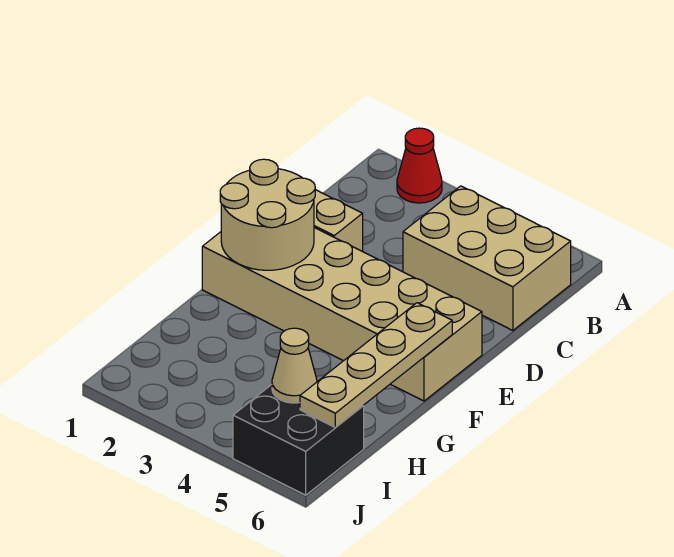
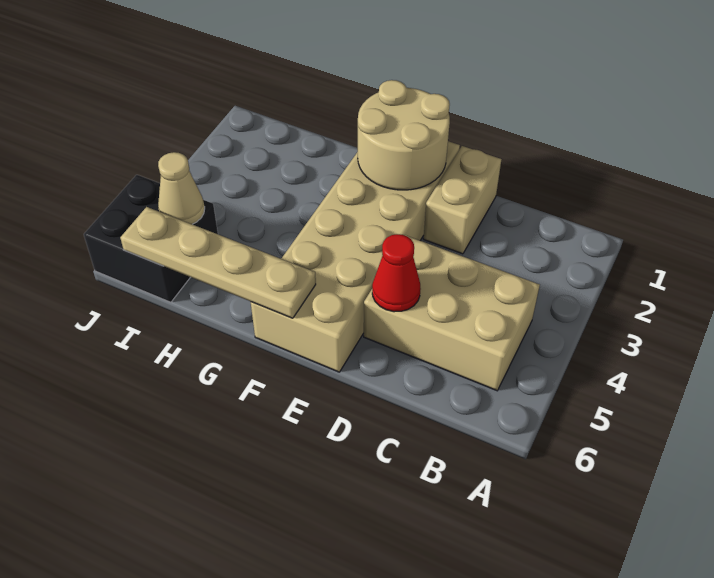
red 1x1 cone [397,128,442,203] -> red 1x1 cone moved to [372,234,421,312]
tan 2x3 brick [403,186,571,331] -> tan 2x3 brick turned to [364,236,540,391]

